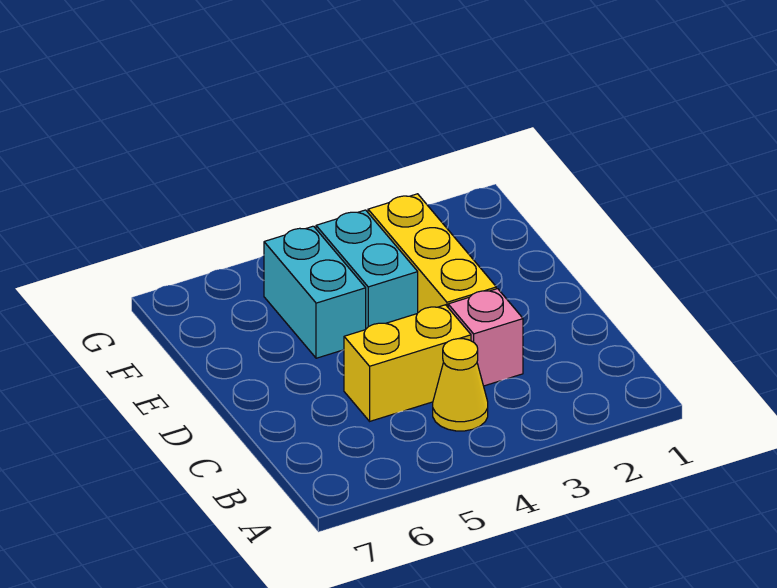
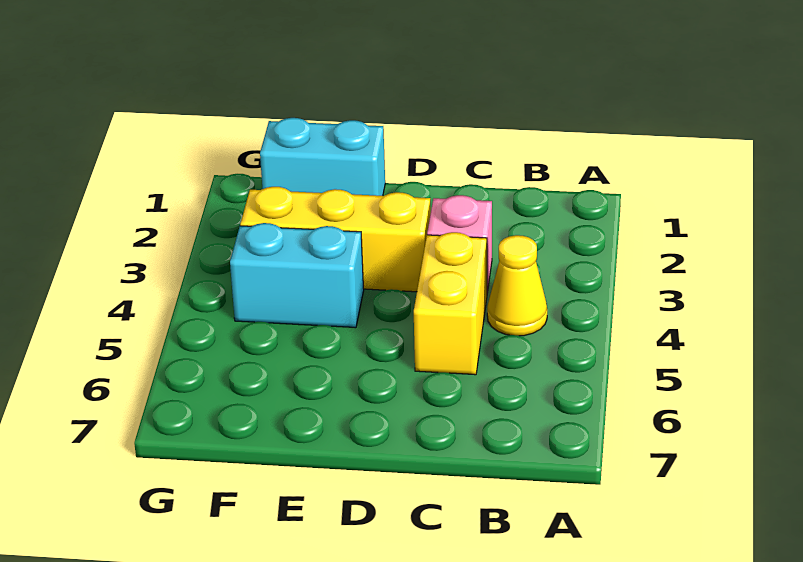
cyan 1x2 brick [264,226,366,358] -> cyan 1x2 brick moved to [260,118,385,196]

